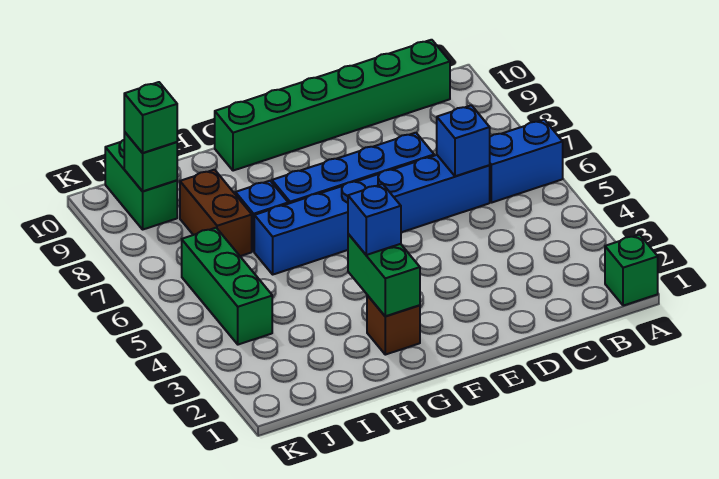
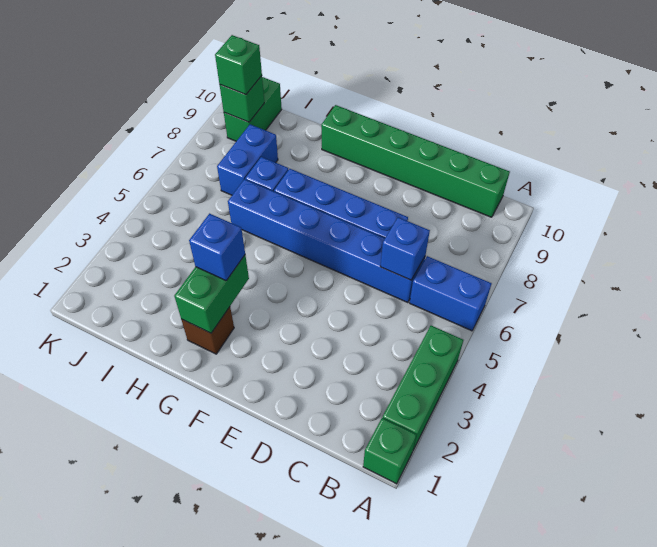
brown 1x2 brick [180,170,252,256] -> blue 1x2 brick [217,124,278,195]
green 1x3 brick [182,228,272,345] -> green 1x3 brick moved to [382,326,463,450]

